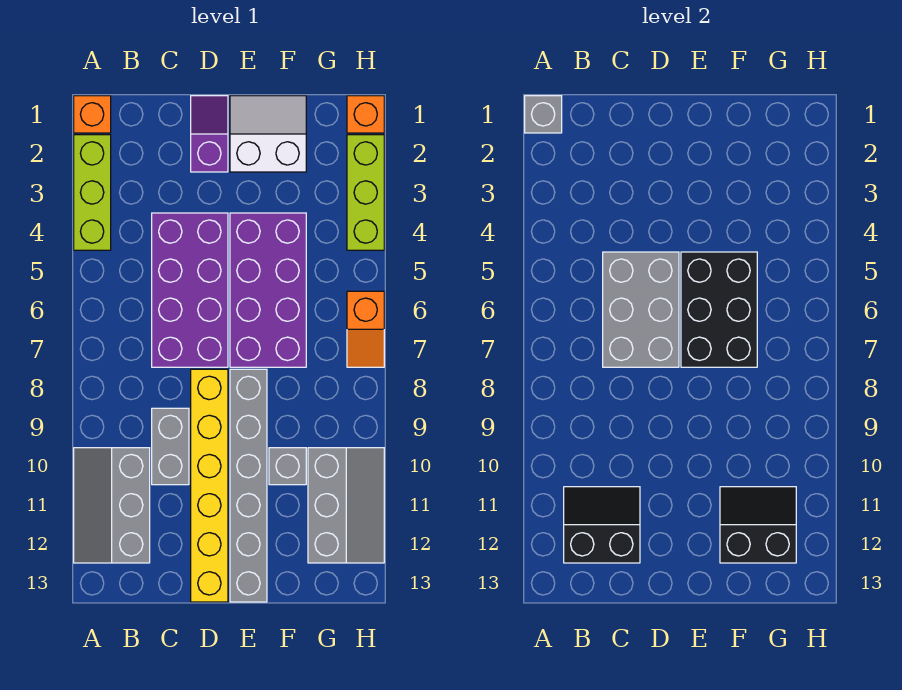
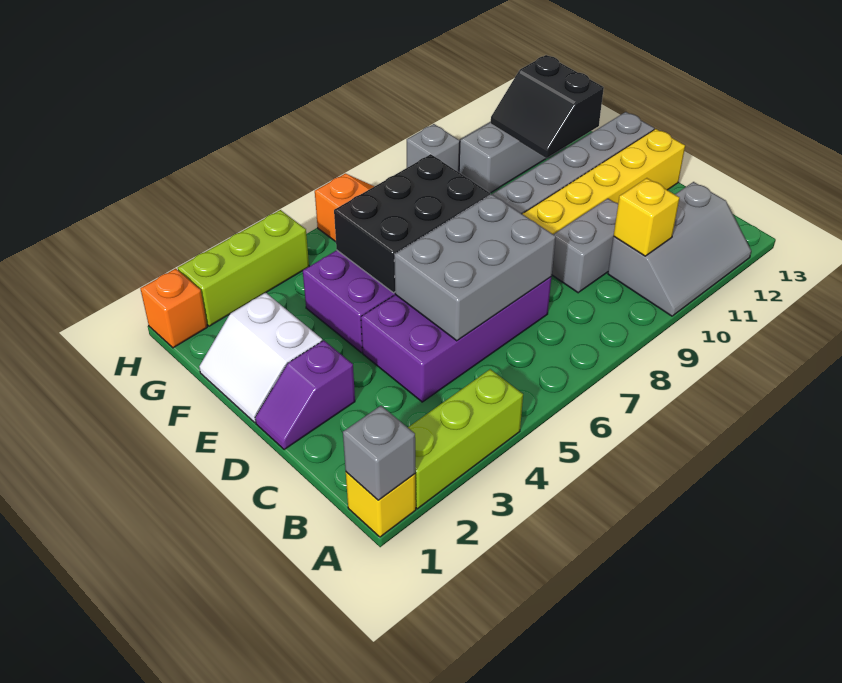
orange 1x1 brick [74,96,111,133] -> yellow 1x1 brick [346,472,416,537]
none -> yellow 1x1 brick [614,178,679,256]
black 2x2 slope [564,487,640,563] -> none
grey 1x1 brick [269,448,306,485] -> grey 1x1 brick moved to [407,124,460,172]

